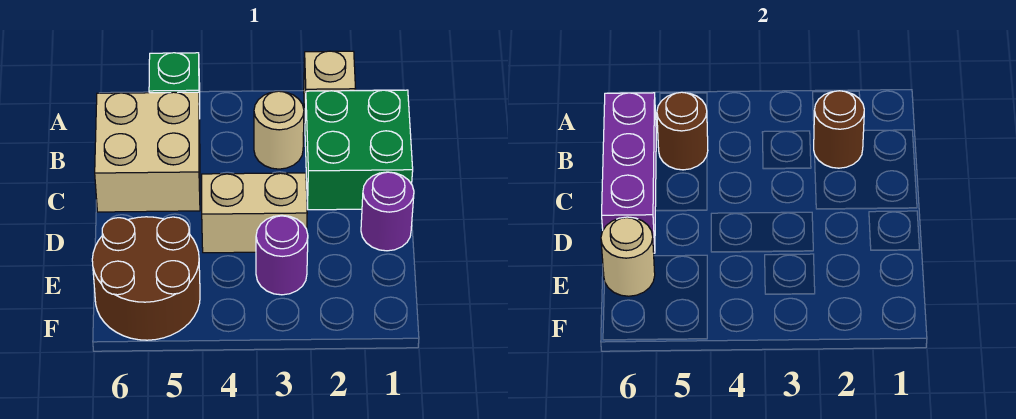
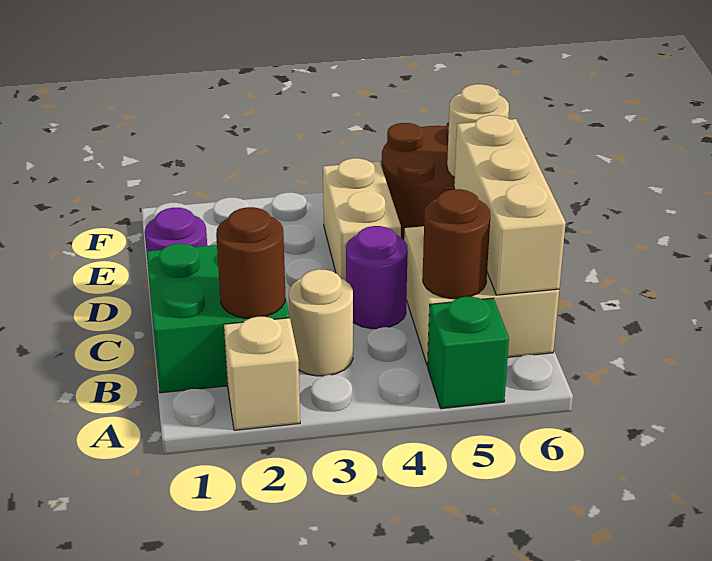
purple 1x3 brick [602,93,656,253] -> tan 1x3 brick [454,115,566,295]
tan 1x2 brick [202,173,307,253] -> tan 1x2 brick turned to [323,158,401,281]
purple 1x1 round brick [256,215,308,295] -> purple 1x1 round brick moved to [346,226,408,329]

